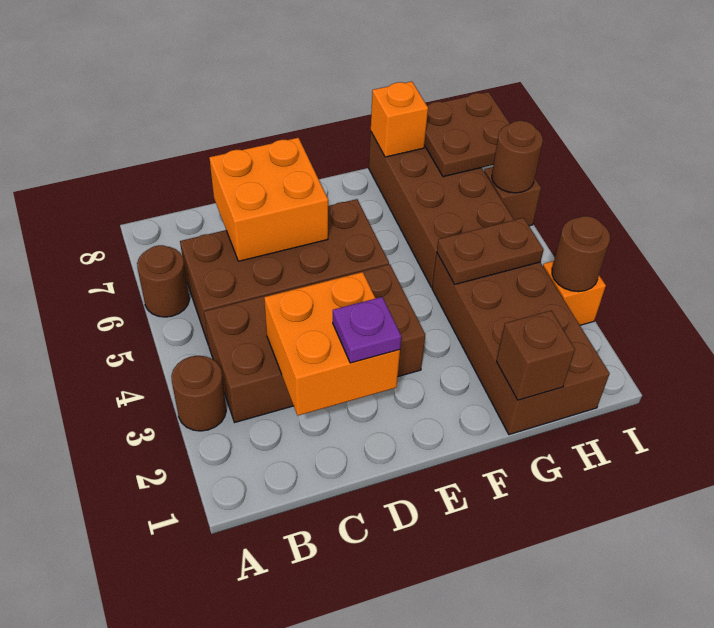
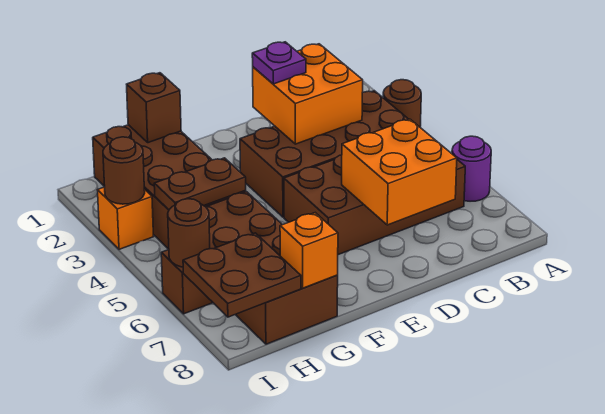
brown 1x1 round brick [137,245,189,317] -> purple 1x1 round brick [452,136,491,201]

